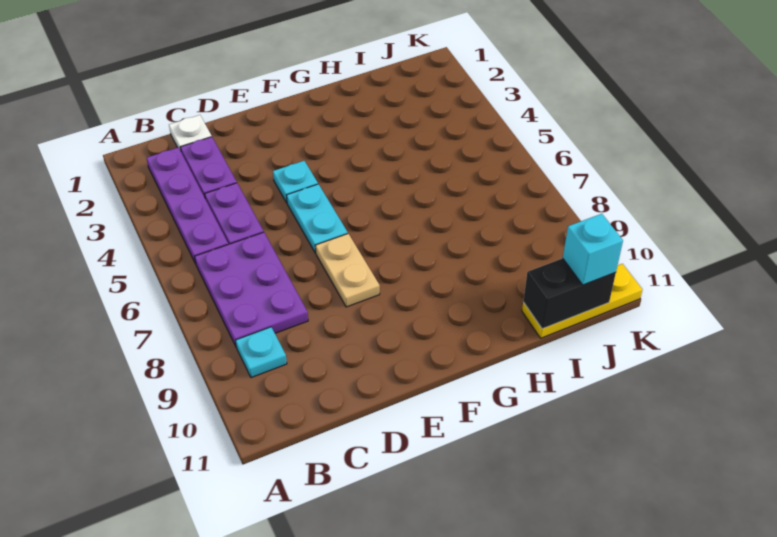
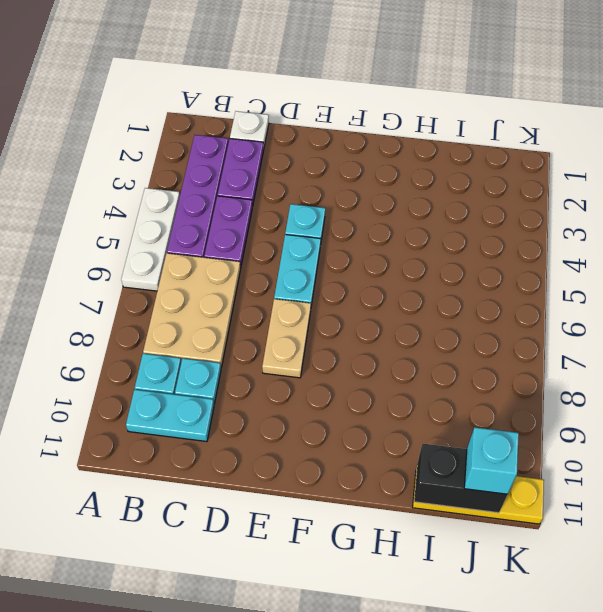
none -> white 1x3 plate [121,188,180,291]
purple 2x3 plate [195,232,308,347] -> tan 2x3 plate [143,253,241,368]
none -> cyan 1x2 plate [126,390,214,441]
none -> cyan 1x1 plate [175,358,221,404]

